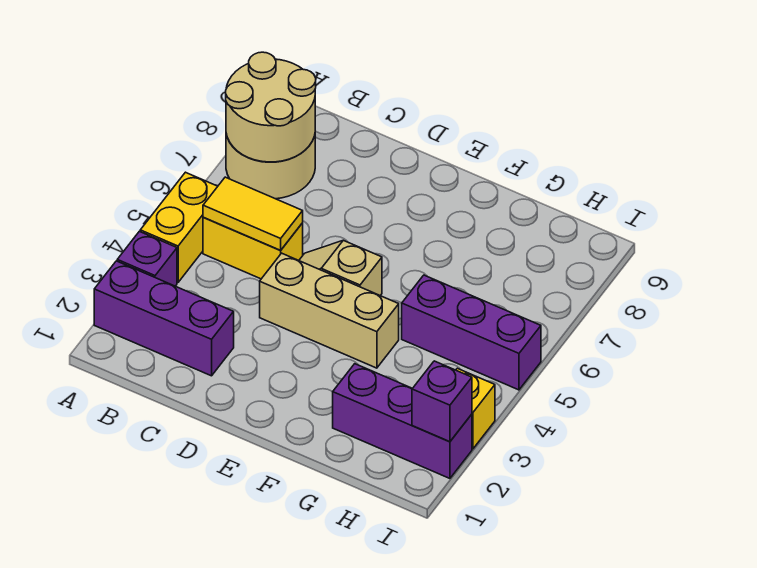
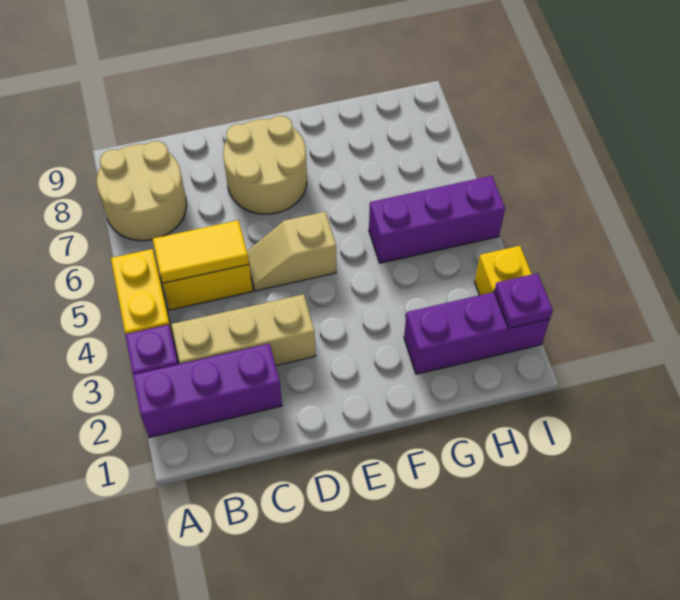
tan 2x2 round brick [226,52,316,162] -> tan 2x2 round brick moved to [223,116,307,214]
tan 1x3 brick [260,253,399,368] -> tan 1x3 brick moved to [171,294,316,366]
purple 1x1 brick [412,361,472,442] -> purple 1x1 plate [494,273,553,329]

